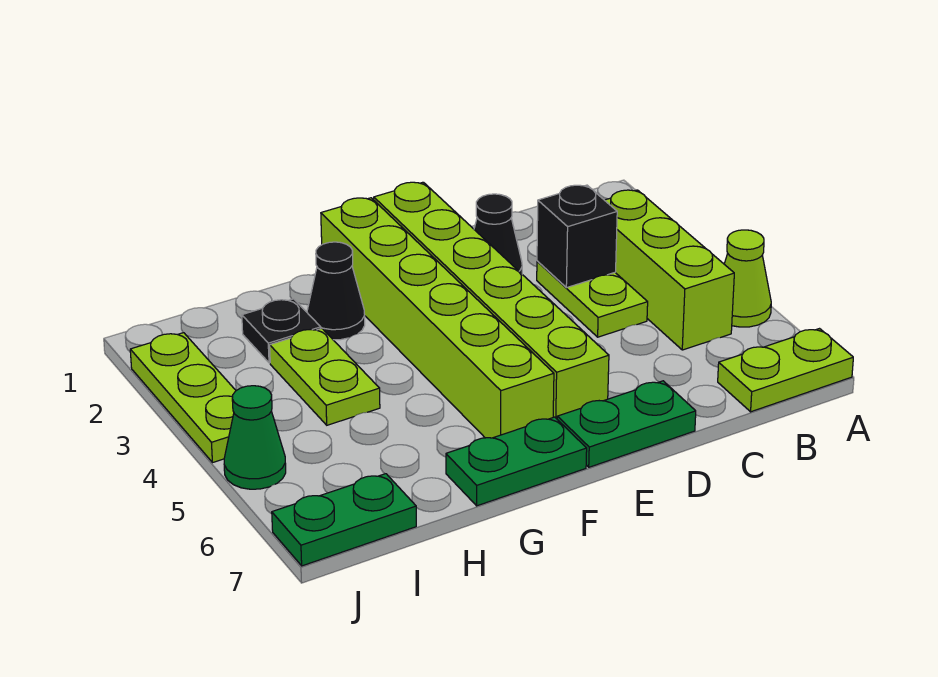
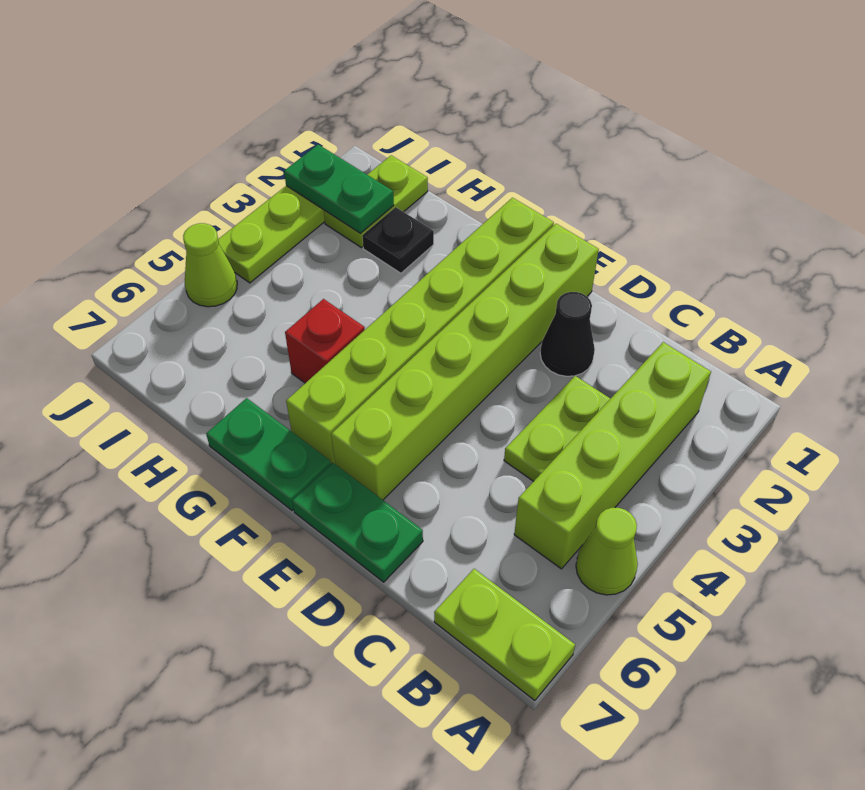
lime 1x3 brick [605,190,734,350] -> lime 1x4 brick [514,342,711,569]
black 1x1 brick [537,185,617,288] -> none
black 1x1 cone [307,242,365,340] -> none
none -> red 1x1 brick [285,299,365,383]
lime 1x2 plate [270,328,380,425] -> lime 1x2 plate moved to [324,155,428,248]
green 1x2 plate [272,474,416,566] -> green 1x2 plate moved to [284,145,394,234]
green 1x1 cone [224,386,286,489] -> lime 1x1 cone [183,223,237,307]

